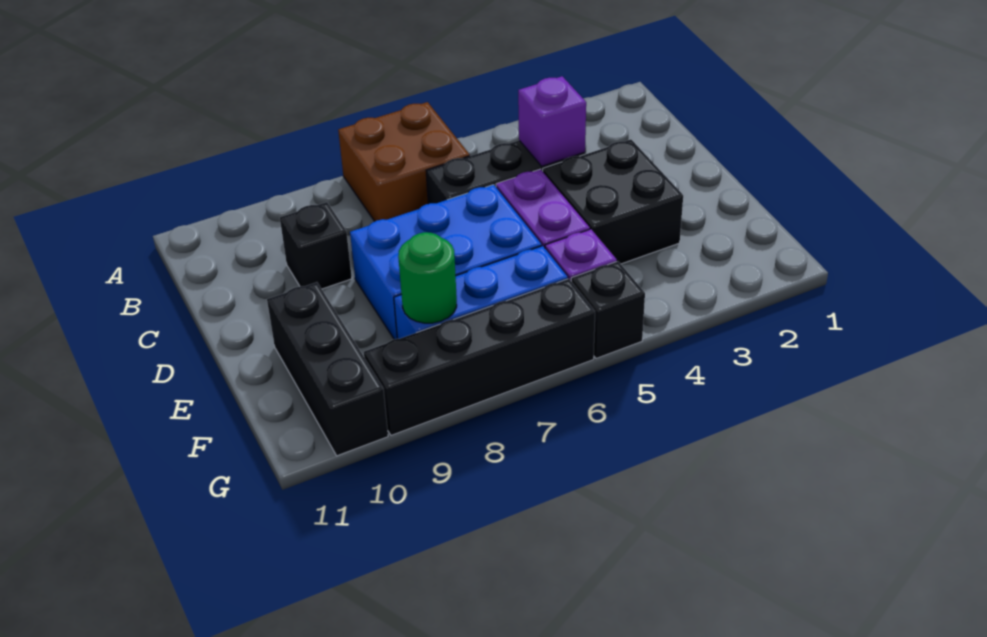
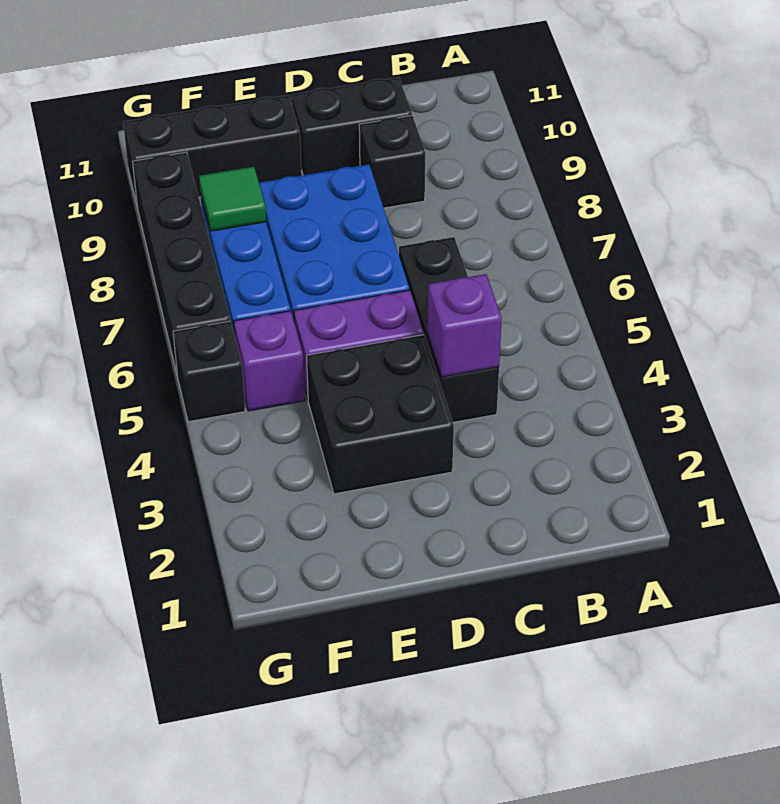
brown 2x2 brick [338,102,470,221] -> none
none -> black 1x2 brick [292,77,412,175]
green 1x1 round brick [398,232,457,323] -> green 1x1 tile [199,167,266,231]

